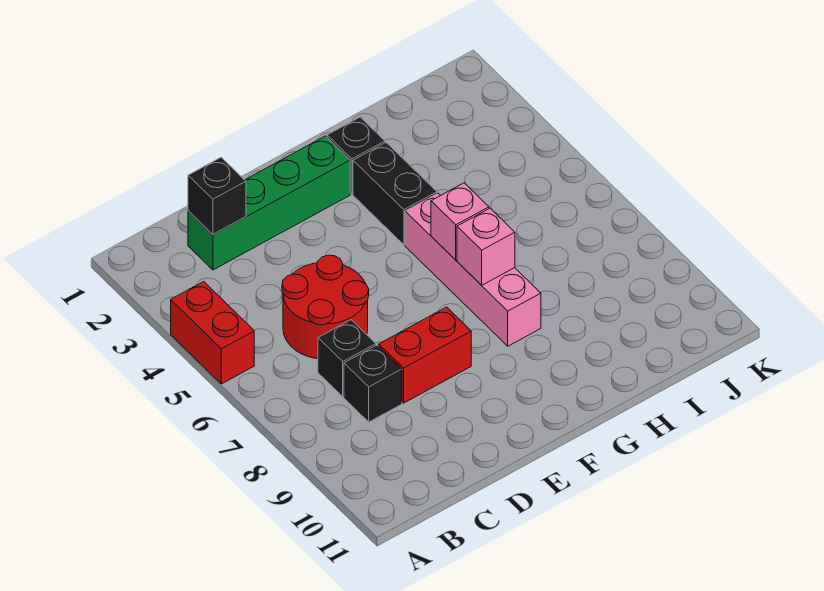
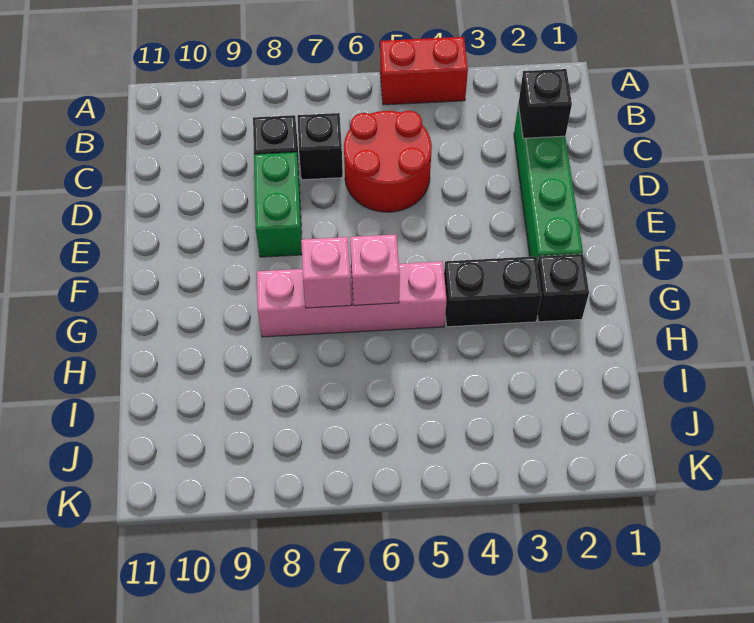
red 1x2 brick [379,307,471,403] -> green 1x2 brick [254,152,302,257]

